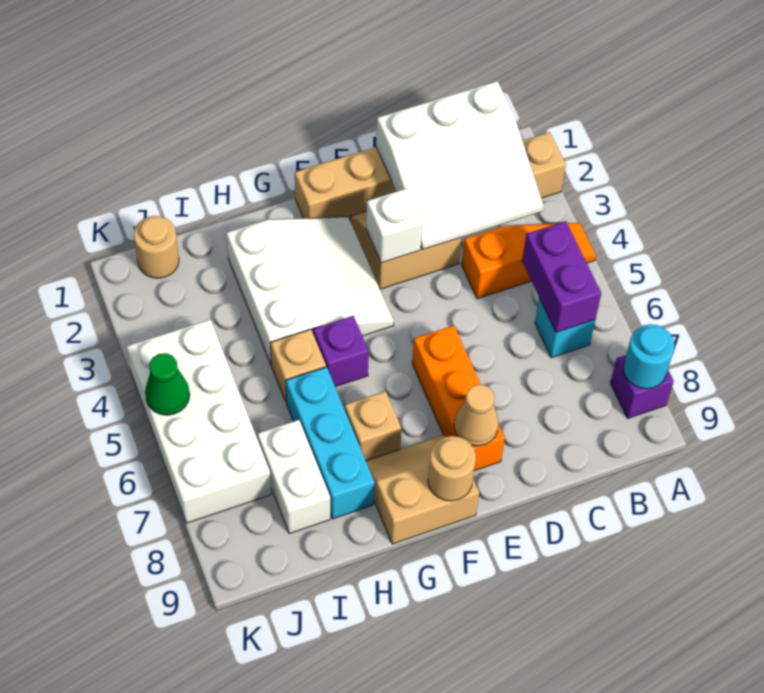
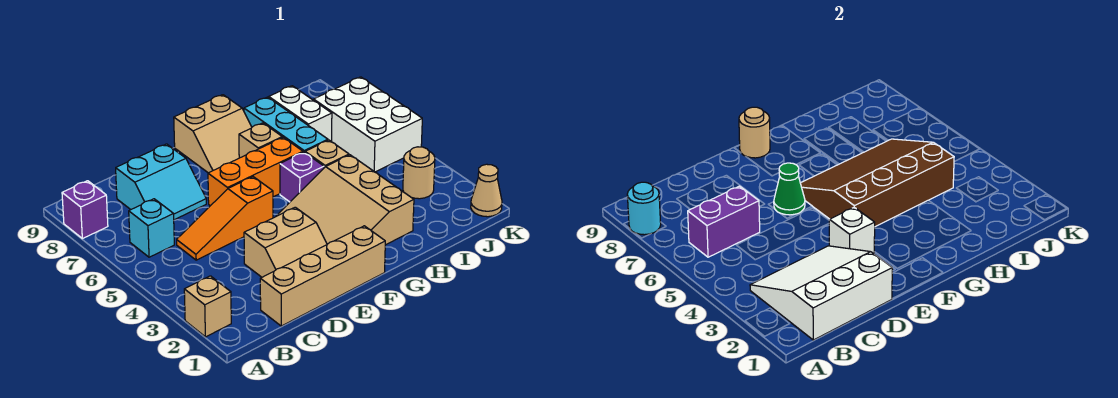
orange 1x3 slope [462,223,596,299] -> orange 1x3 slope moved to [177,177,273,260]
purple 1x2 brick [522,221,601,332] -> purple 1x2 brick turned to [688,186,760,257]
none -> cyan 2x2 slope [116,144,206,220]
orange 1x3 brick [412,325,505,471] -> orange 1x3 brick turned to [208,137,303,206]
tan 1x1 cone [454,384,499,446] -> tan 1x1 cone moved to [471,164,502,217]
white 3x3 slope [226,217,394,365] -> tan 3x3 slope [277,155,414,245]
none -> brown 3x4 slope [800,139,954,227]
tan 1x1 round brick [134,216,179,278] -> tan 1x1 round brick moved to [403,147,435,199]
white 2x4 brick [126,320,271,523] -> white 2x3 brick [314,77,422,172]
green 1x1 cone [145,353,190,415] -> green 1x1 cone moved to [774,163,805,215]

